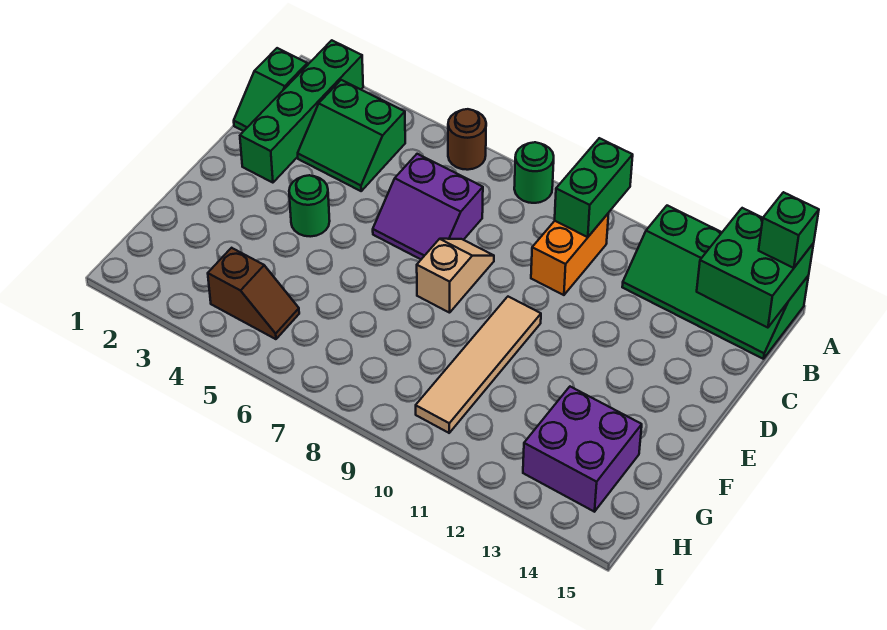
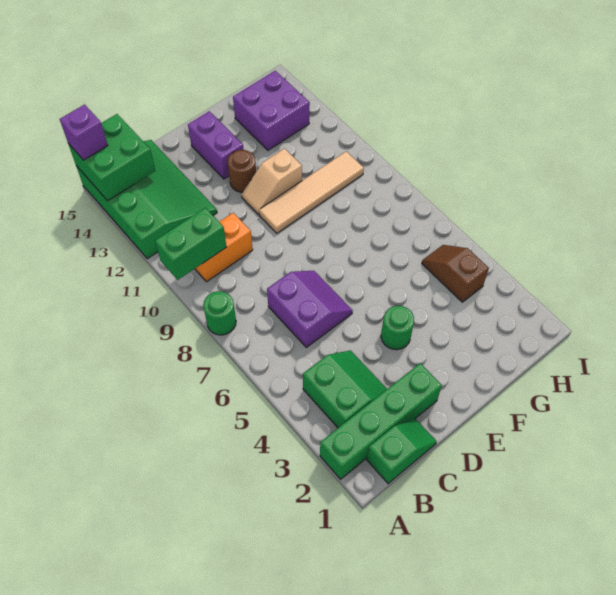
brown 1x1 round brick [448,109,486,170] -> brown 1x1 round brick moved to [228,150,256,192]
green 2x4 slope [622,206,809,359] -> green 3x4 slope [76,140,217,259]
green 1x1 brick [759,192,819,268] -> purple 1x1 brick [60,105,108,160]
tan 1x2 slope [417,239,494,313] -> tan 1x2 slope moved to [242,149,302,215]
none -> purple 1x2 brick [188,111,244,179]

